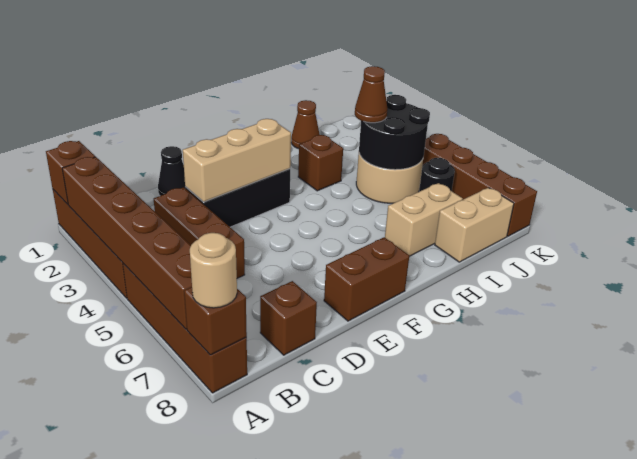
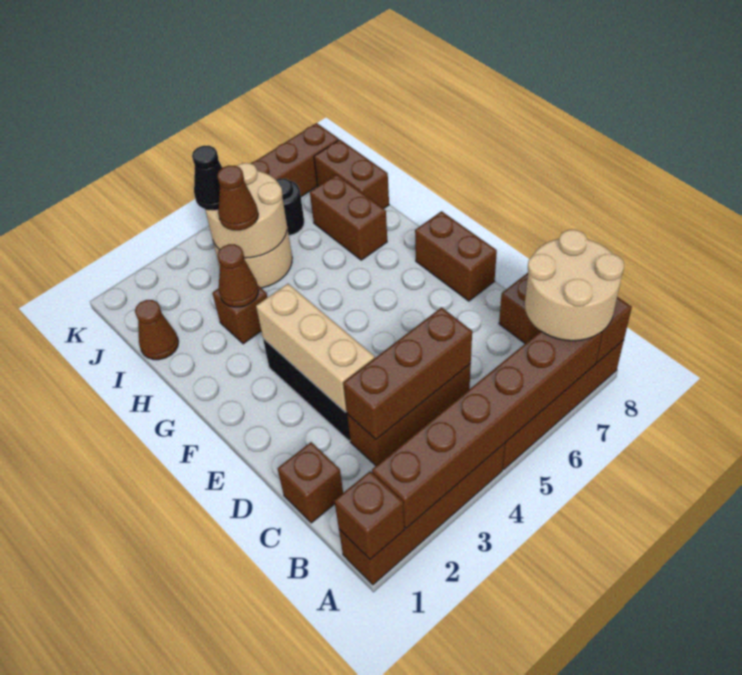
tan 1x1 round brick [190,233,237,308] -> tan 2x2 round brick [525,230,624,341]
none -> brown 1x1 brick [278,442,343,523]
none -> brown 1x3 brick [343,307,472,439]
black 1x1 cone [158,146,185,196] -> black 1x1 cone moved to [192,146,222,210]
none -> brown 1x1 cone [218,244,259,307]
tan 1x2 brick [385,183,463,256] -> brown 1x2 brick [310,175,387,260]
black 2x2 round brick [359,95,430,170] -> tan 2x2 round brick [205,163,287,258]
tan 1x2 brick [435,188,514,262] -> brown 1x2 brick [314,140,389,209]

